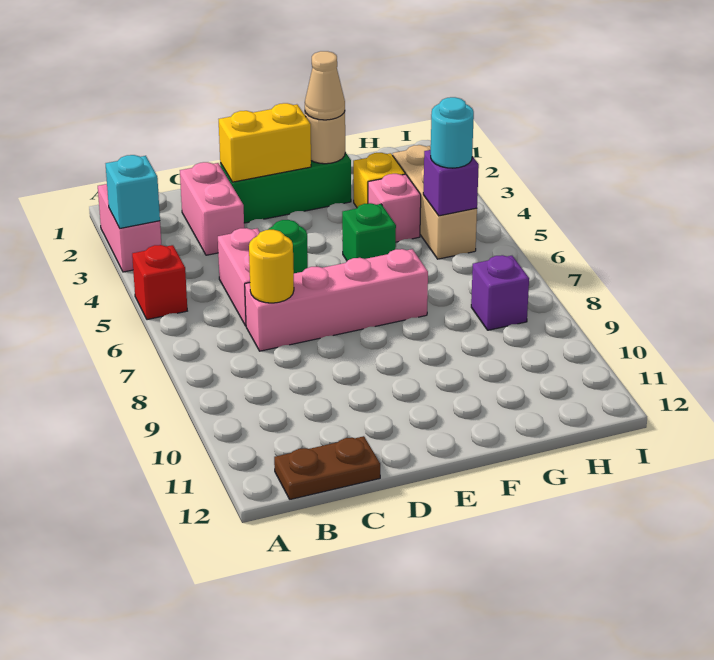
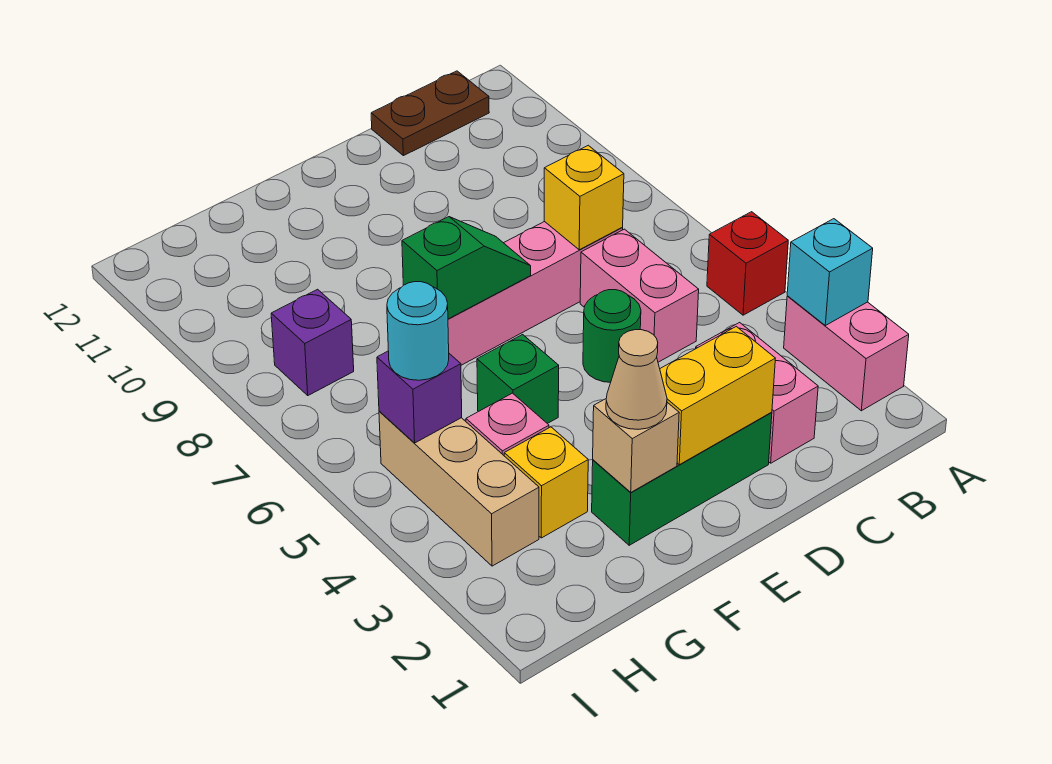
yellow 1x1 round brick [249,230,294,303] -> yellow 1x1 brick [544,145,624,250]
none -> green 1x2 slope [402,217,531,319]
tan 1x1 round brick [305,112,345,164] -> tan 1x1 brick [593,399,679,492]

